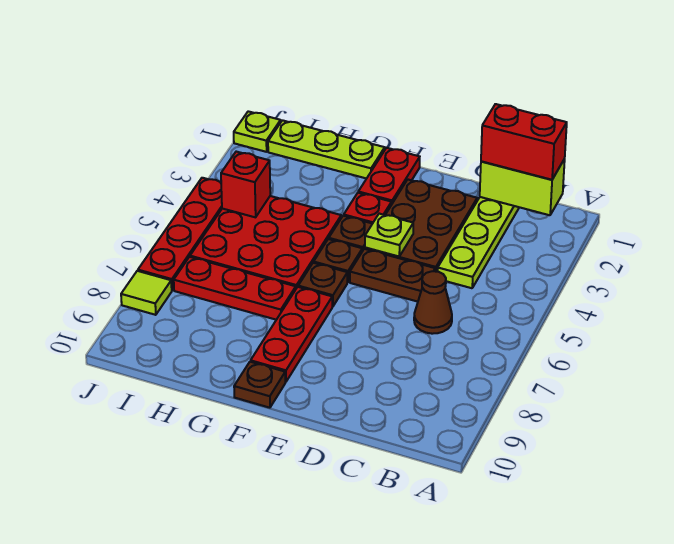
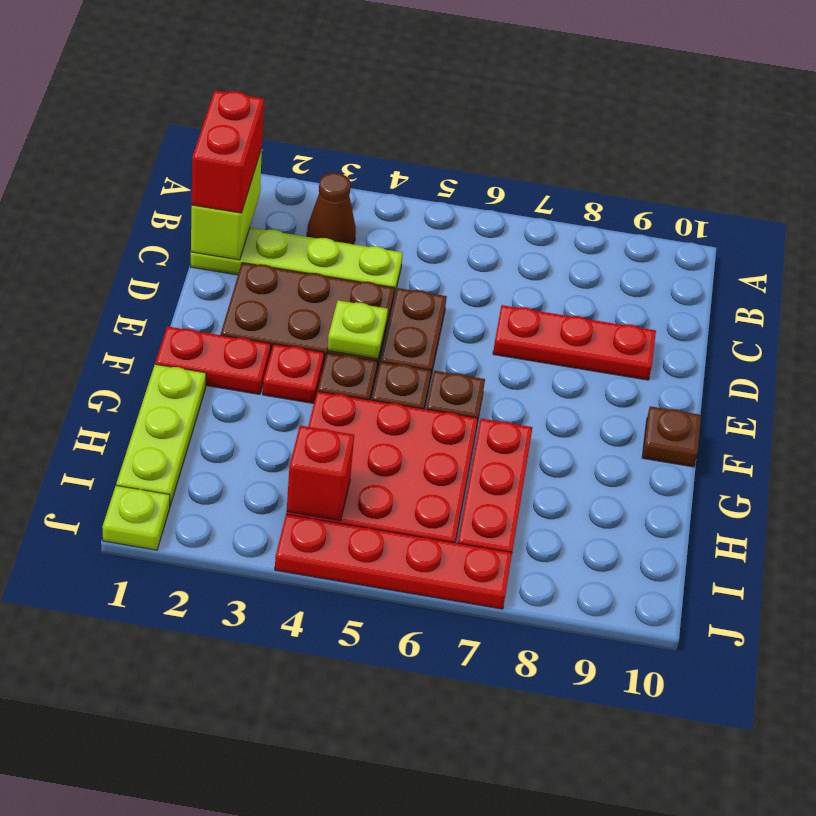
brown 1x1 cone [414,271,452,334] -> brown 1x1 cone moved to [307,173,356,244]
red 1x3 plate [251,287,332,382] -> red 1x3 plate moved to [493,305,656,380]
lime 1x1 tile [121,271,172,315] -> none

